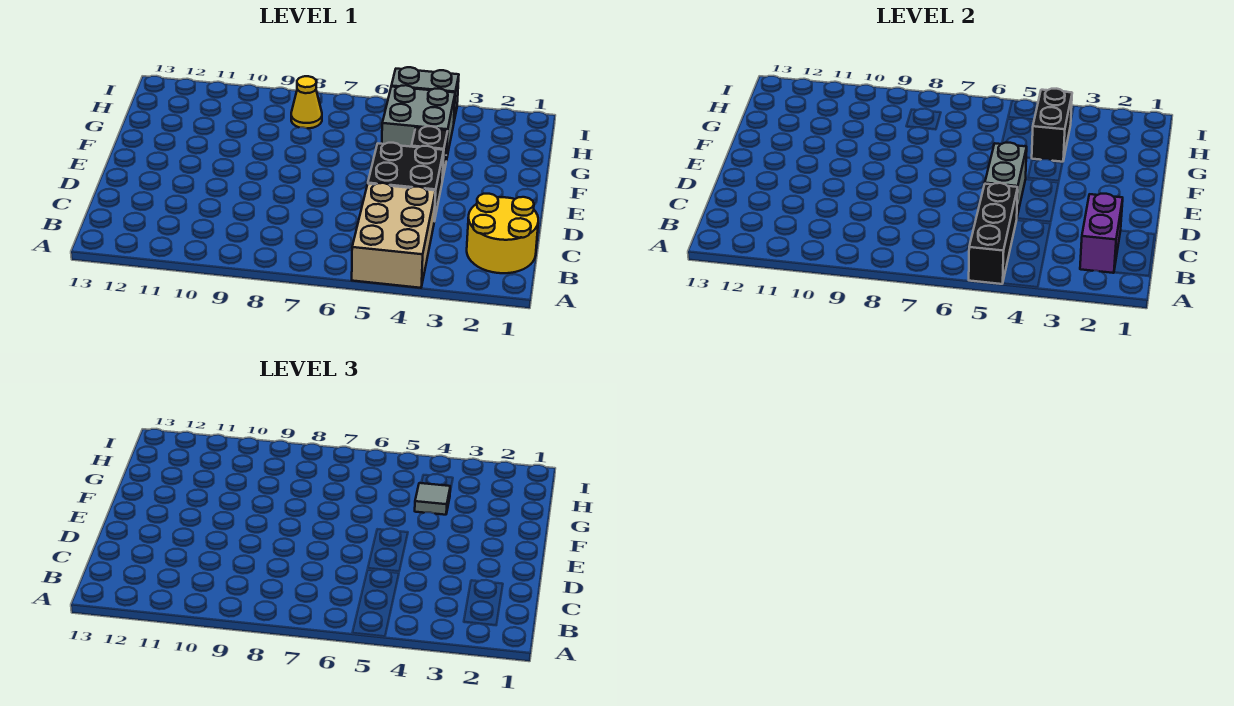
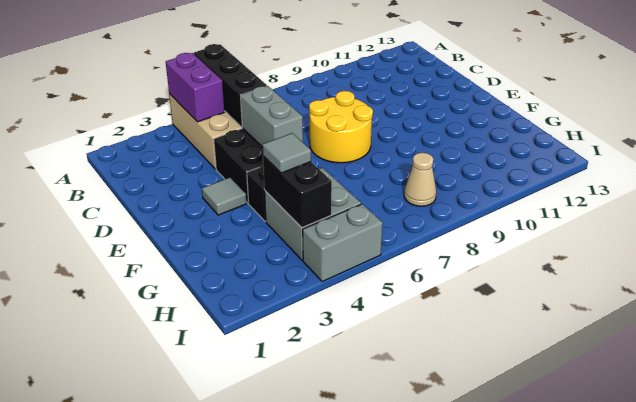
yellow 2x2 round brick [467,194,538,273] -> yellow 2x2 round brick moved to [309,91,373,163]
purple 1x2 brick [1080,194,1123,273] -> purple 1x2 brick moved to [166,53,224,122]
none -> grey 1x1 tile [202,177,246,215]
yellow 1x1 cone [291,76,322,128] -> tan 1x1 cone [404,153,436,206]

